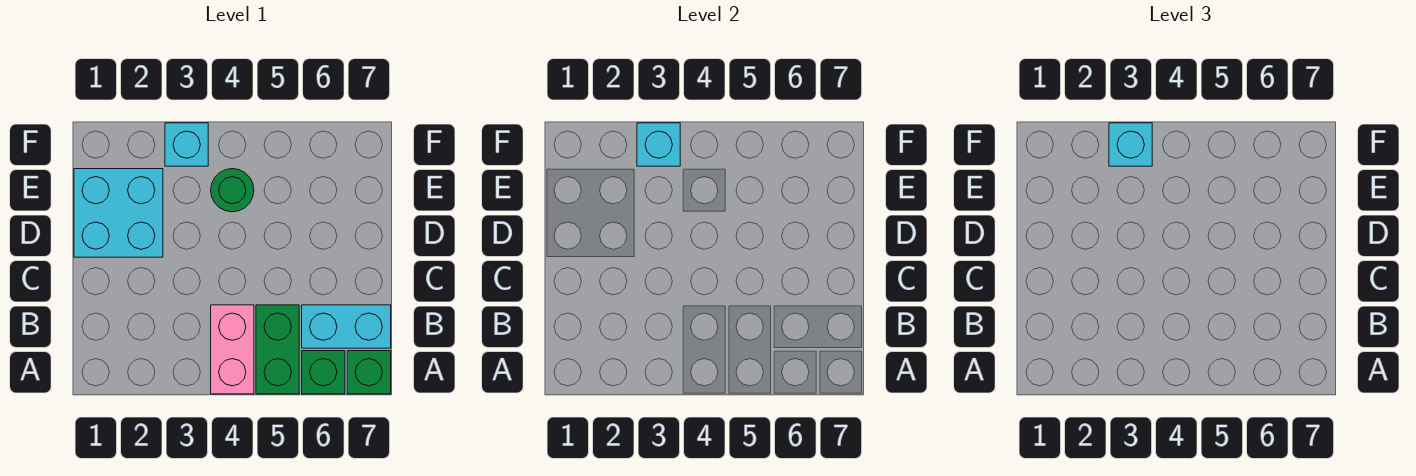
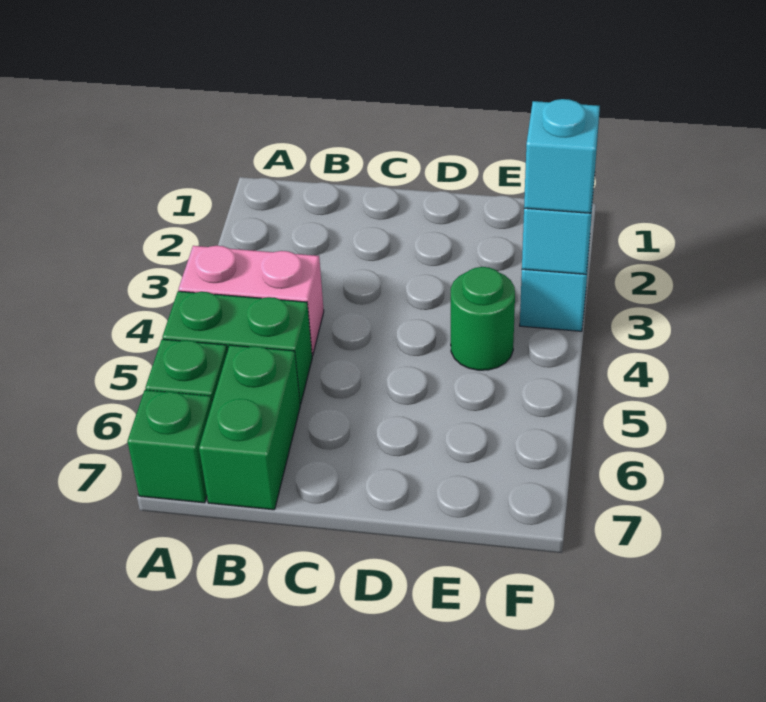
cyan 1x2 brick [302,305,391,348] -> green 1x2 brick [199,345,300,510]
cyan 2x2 brick [74,169,163,257] -> none

